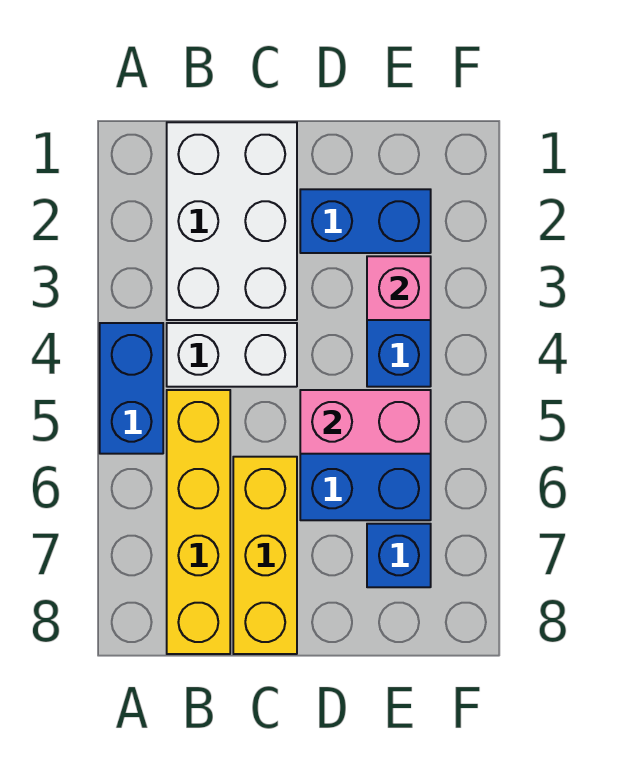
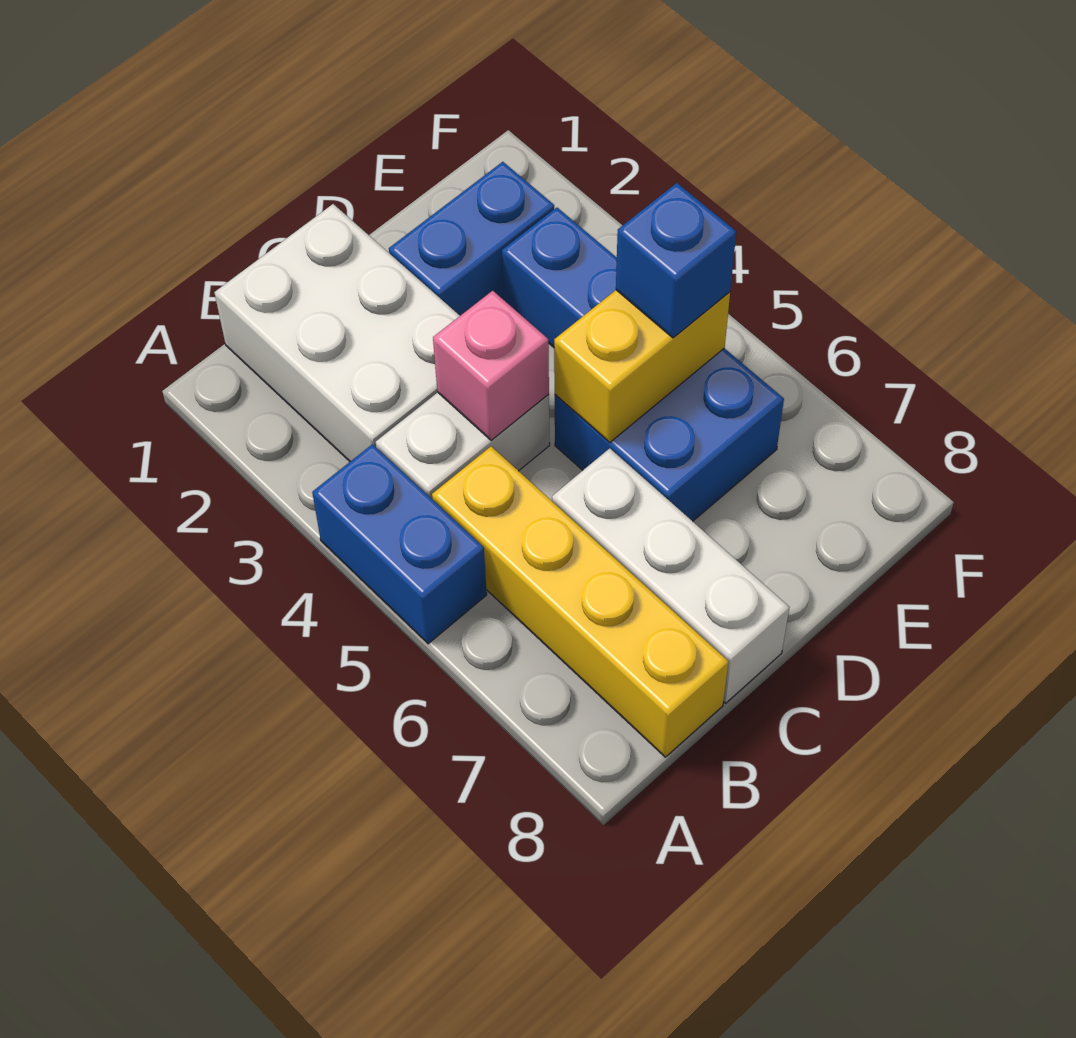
yellow 1x3 brick [233,457,297,654] -> white 1x3 brick [552,448,789,703]
pink 1x2 brick [300,390,431,454] -> yellow 1x2 brick [554,290,730,442]
pink 1x1 brick [367,256,431,320] -> pink 1x1 brick moved to [433,291,549,440]
blue 1x1 brick [367,524,431,587] -> blue 1x1 brick moved to [616,183,736,338]

